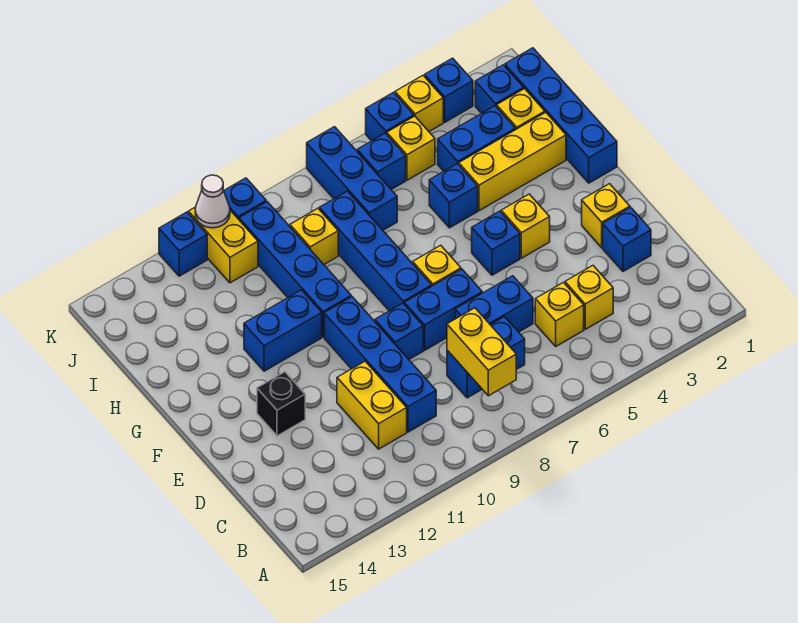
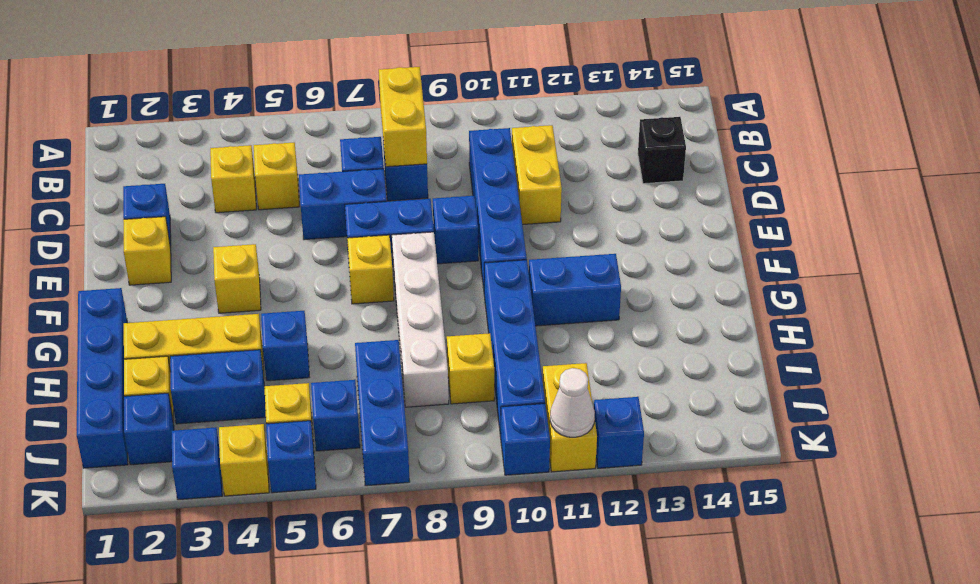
black 1x1 brick [257,372,305,436] -> black 1x1 brick moved to [638,117,686,184]
blue 1x1 brick [472,211,520,275] -> none
blue 1x4 brick [319,191,432,311] -> white 1x4 brick [392,232,449,407]

